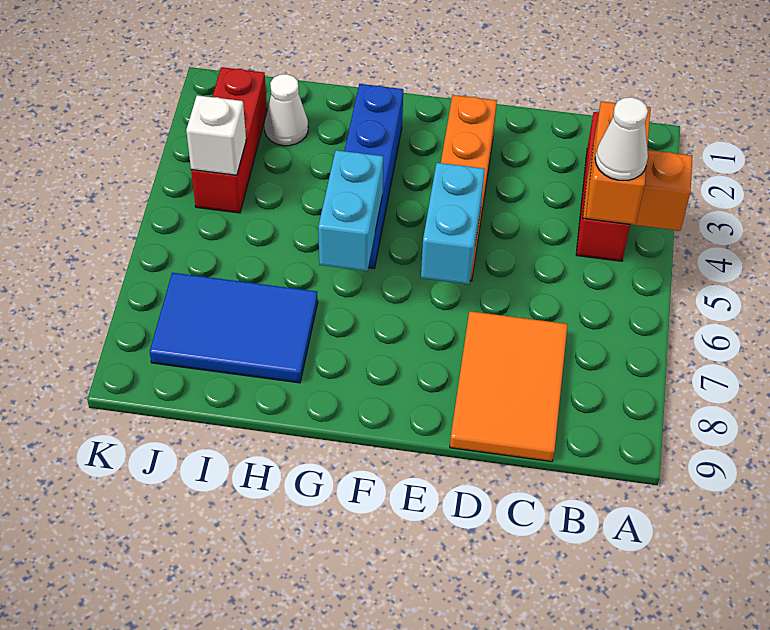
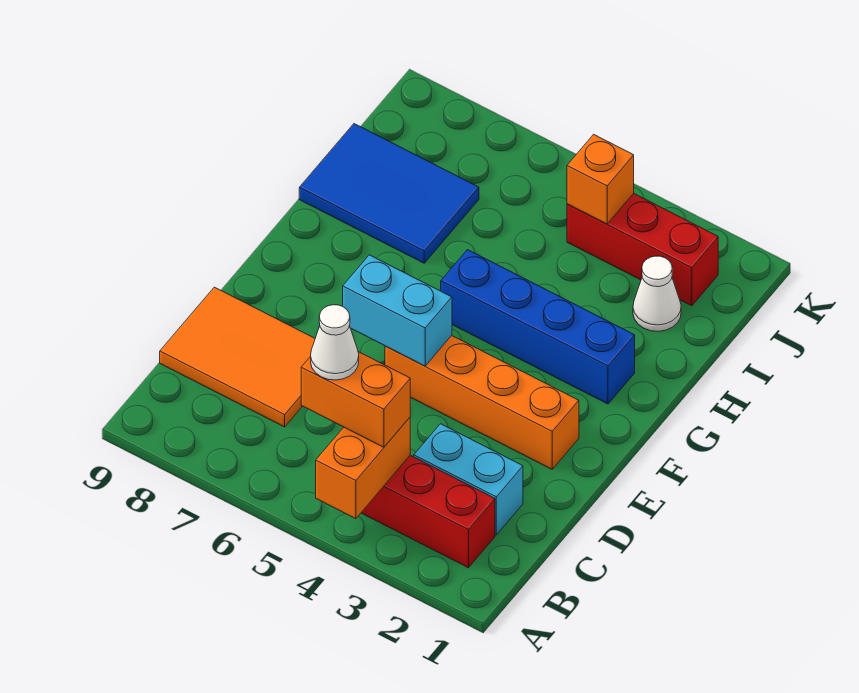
cyan 1x2 brick [318,150,383,271] -> cyan 1x2 brick moved to [414,424,523,535]
blue 2x3 tile [150,273,318,383] -> blue 2x3 tile turned to [299,124,479,263]
white 1x1 brick [186,95,246,175] -> orange 1x1 brick [567,134,634,224]

